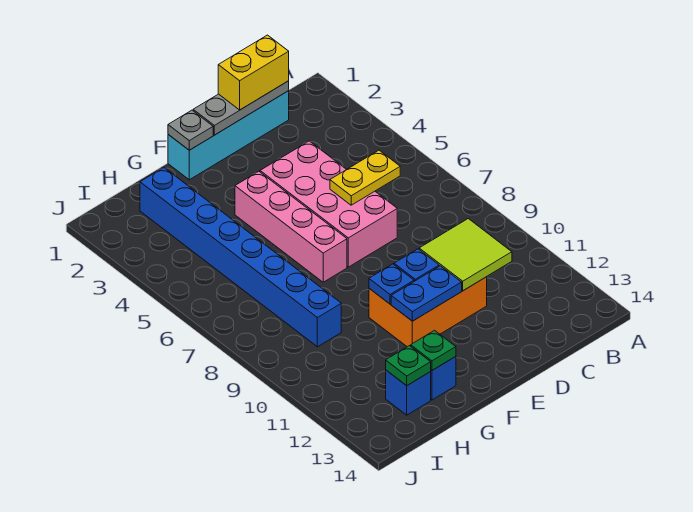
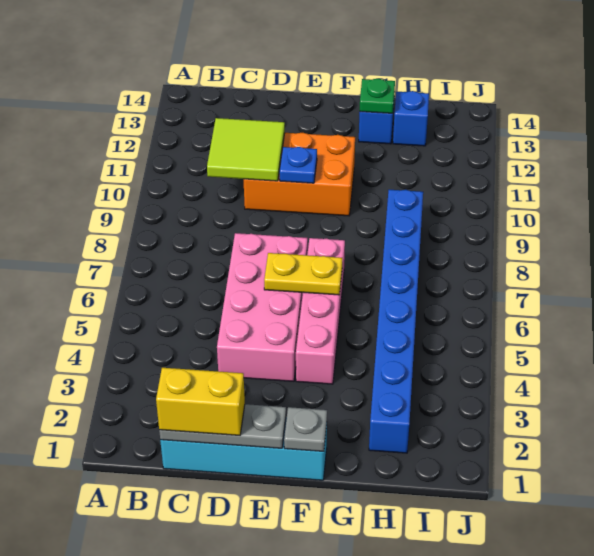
yellow 1x2 plate [330,150,400,205] -> yellow 1x2 plate moved to [264,253,342,295]
blue 1x2 plate [391,266,462,321] -> none
blue 1x1 plate [369,264,414,304] -> none
green 1x1 plate [386,346,431,386] -> none

